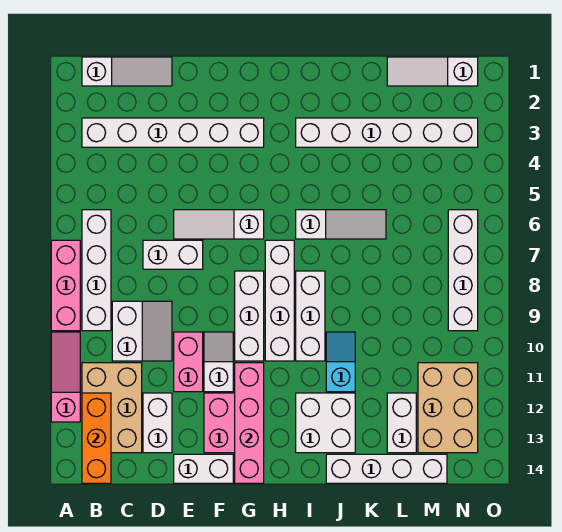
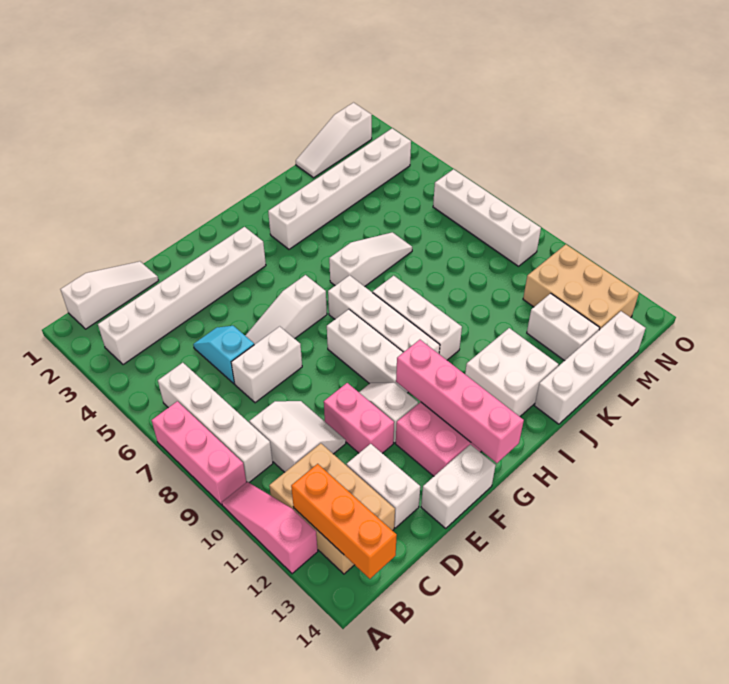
cyan 1x2 slope [326,332,355,392] -> cyan 1x2 slope moved to [193,326,254,384]

